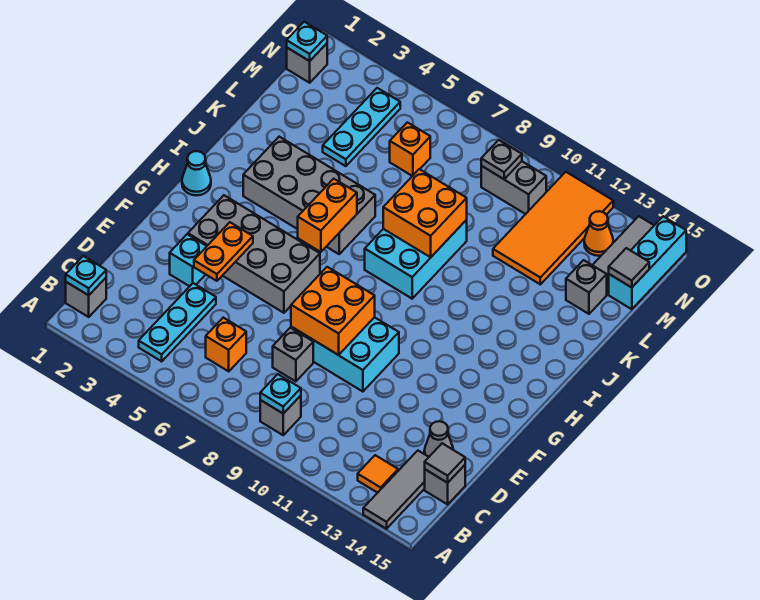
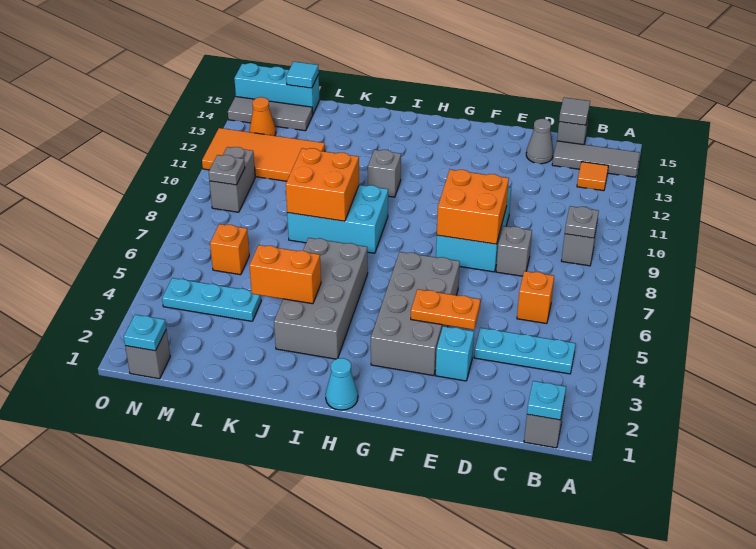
cyan 1x1 plate [260,374,301,414] -> grey 1x1 plate [565,206,599,238]
orange 1x2 brick [298,179,357,252] -> orange 1x2 brick moved to [249,245,321,304]
grey 1x1 brick [566,260,607,314] -> grey 1x1 brick moved to [368,150,401,197]
grey 1x1 tile [609,248,649,288] -> cyan 1x1 tile [286,62,319,88]

